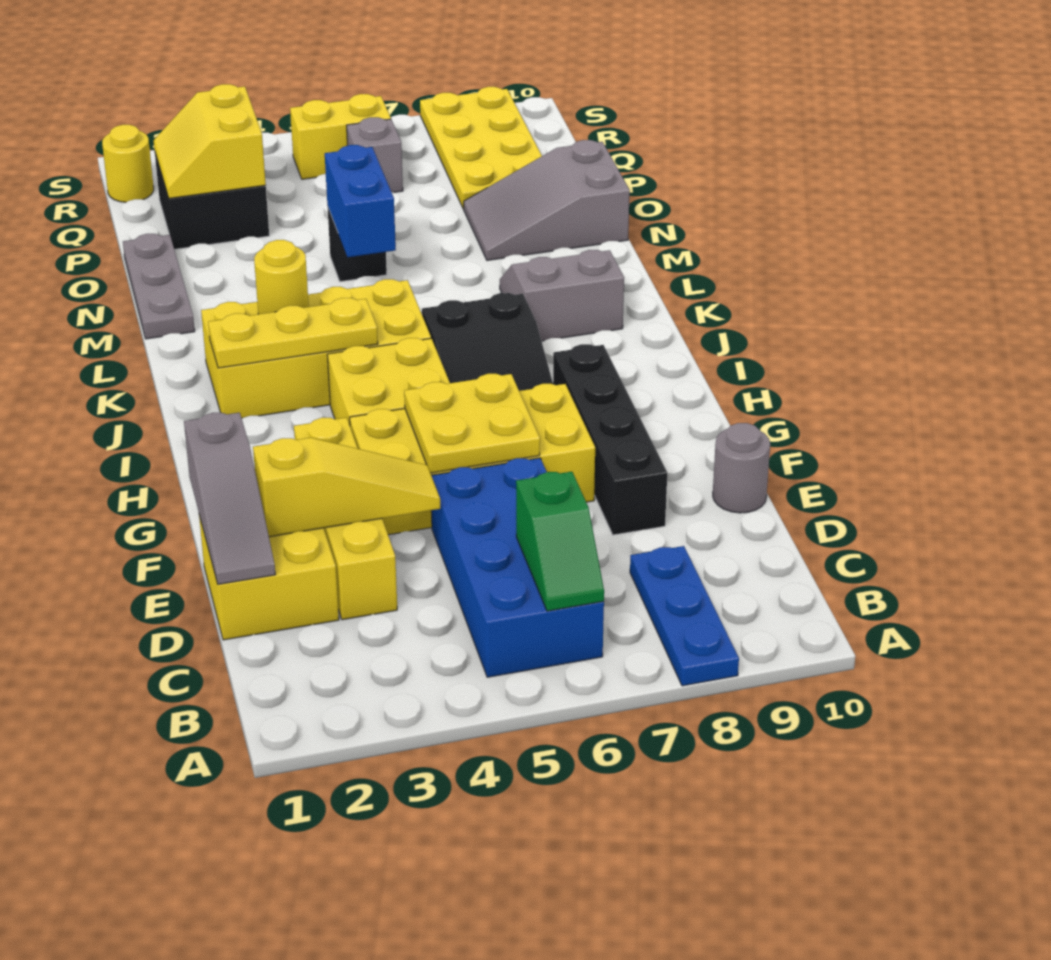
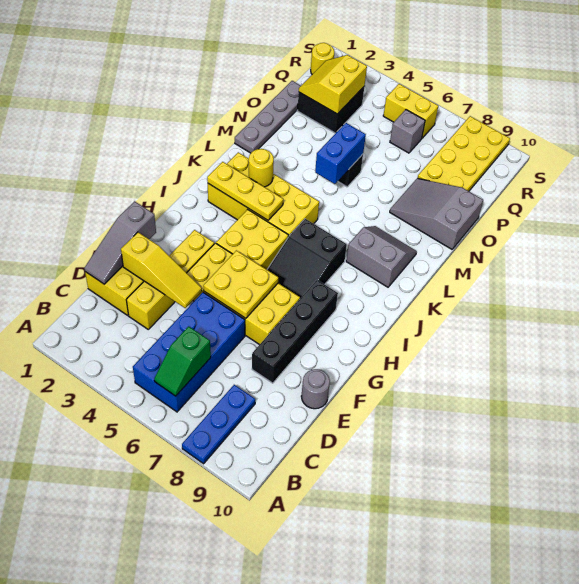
grey 1x3 plate [123,234,195,339] -> grey 1x4 plate [235,81,301,153]

